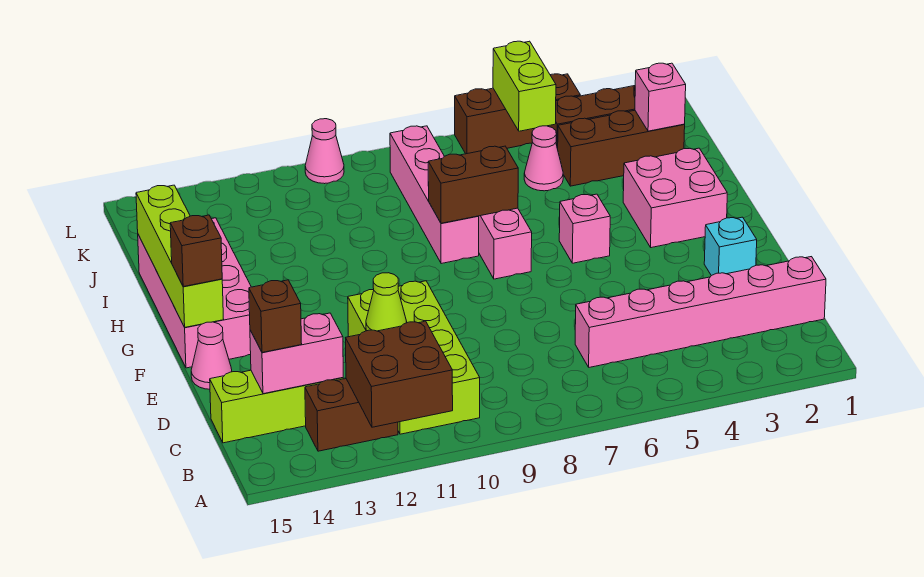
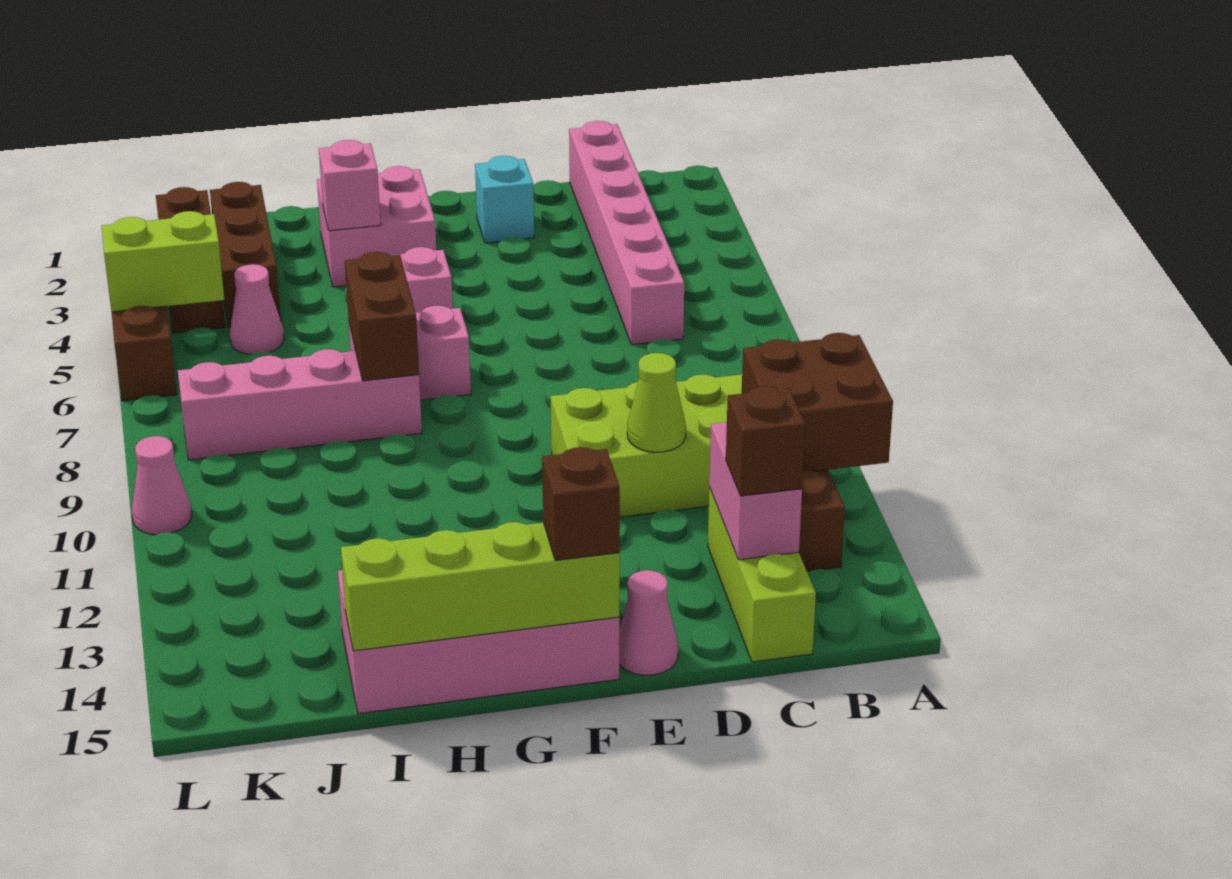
pink 1x1 brick [635,63,686,131] -> pink 1x1 brick moved to [319,140,381,231]

